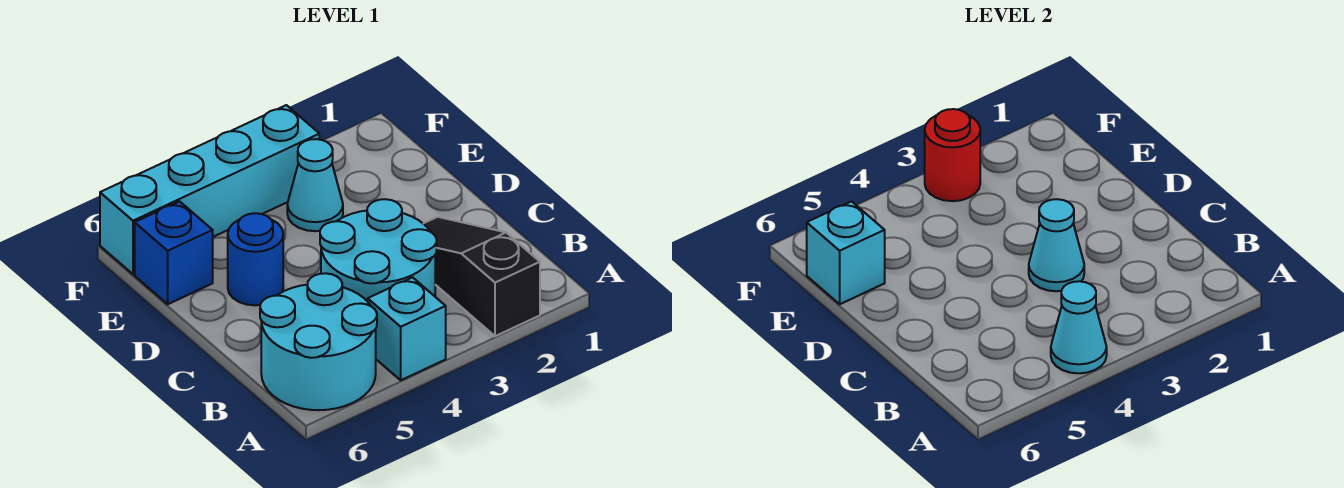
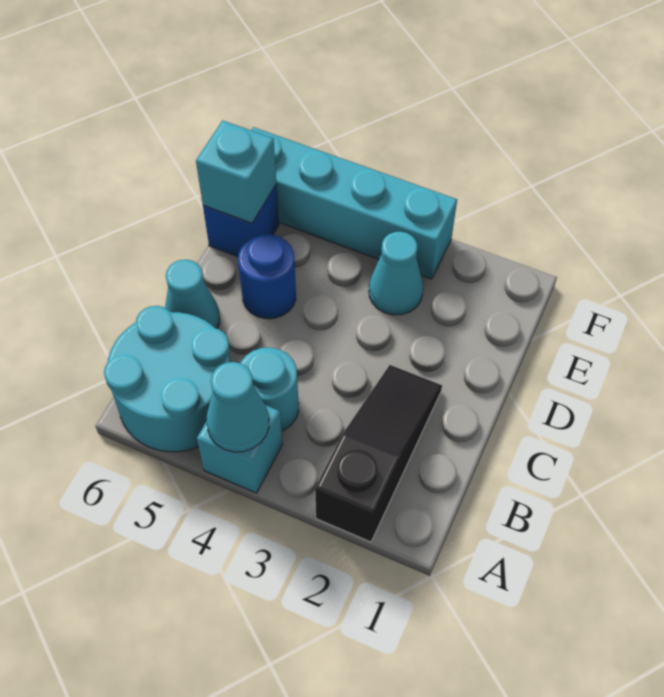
cyan 2x2 round brick [320,199,437,302] -> cyan 1x1 round brick [240,347,299,431]
cyan 1x1 cone [1029,199,1084,291] -> cyan 1x1 cone moved to [165,260,220,329]
red 1x1 round brick [925,109,980,201] -> none

